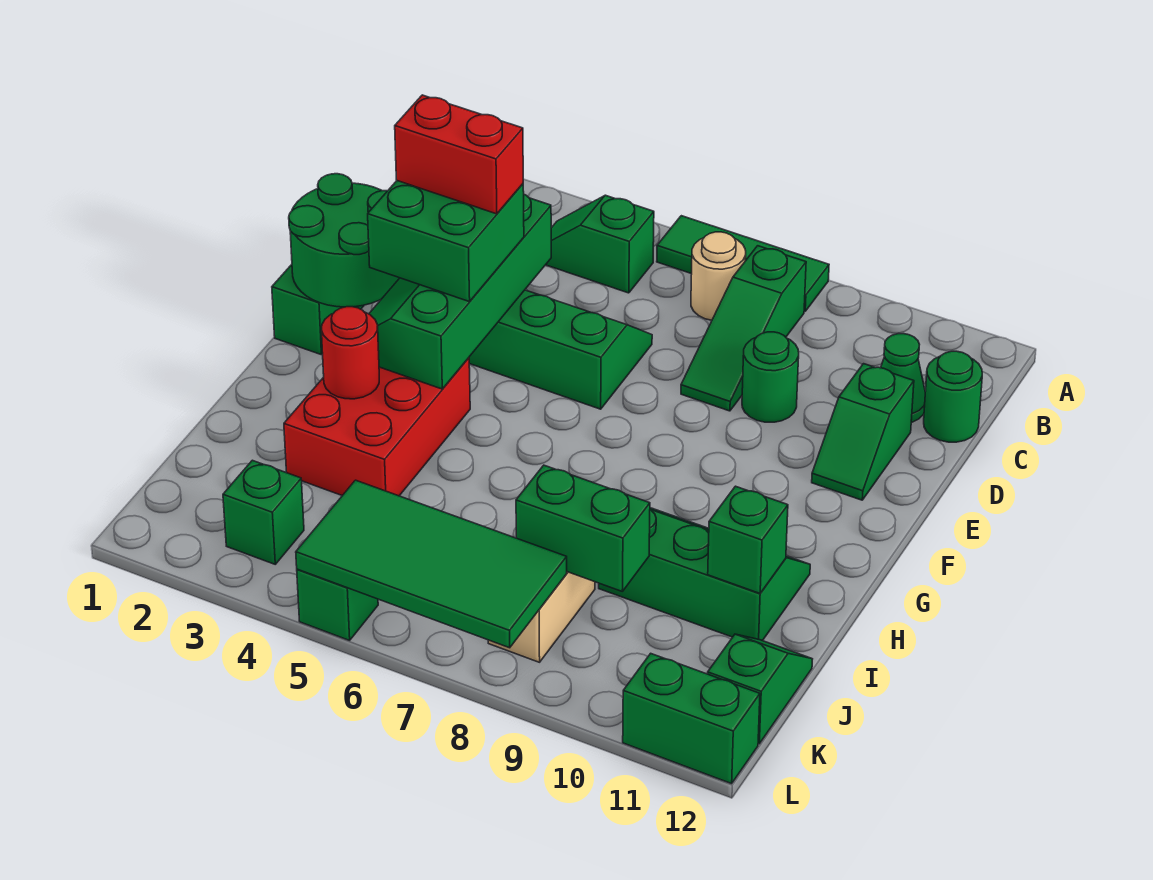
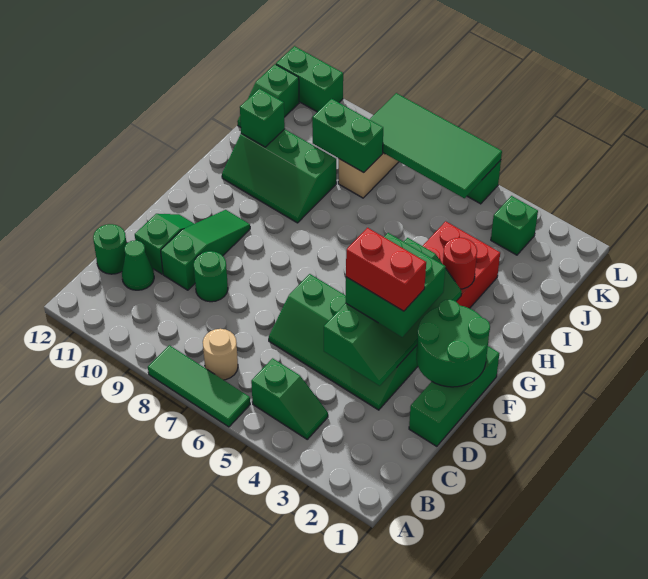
green 1x3 slope [681,246,806,411] -> green 1x3 slope moved to [161,210,250,290]

